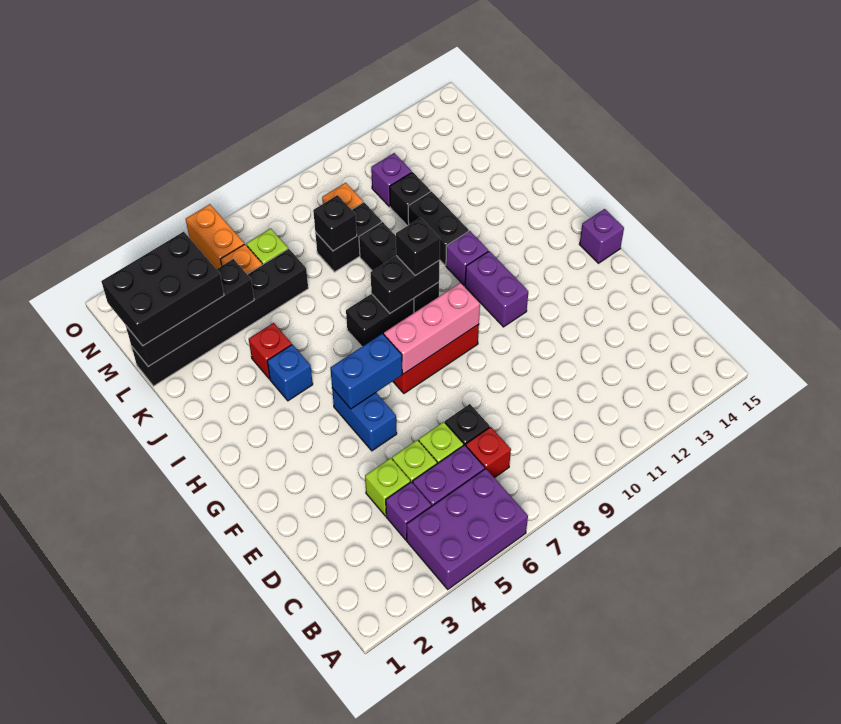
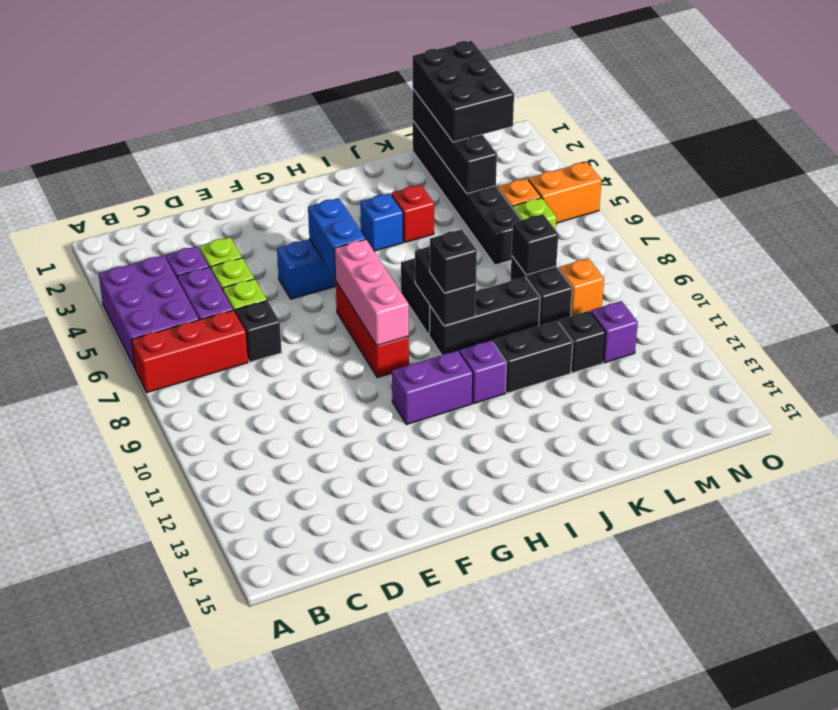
red 1x1 brick [466,427,511,478] -> red 1x3 brick [132,310,248,392]
purple 1x1 brick [579,209,624,263] -> none

